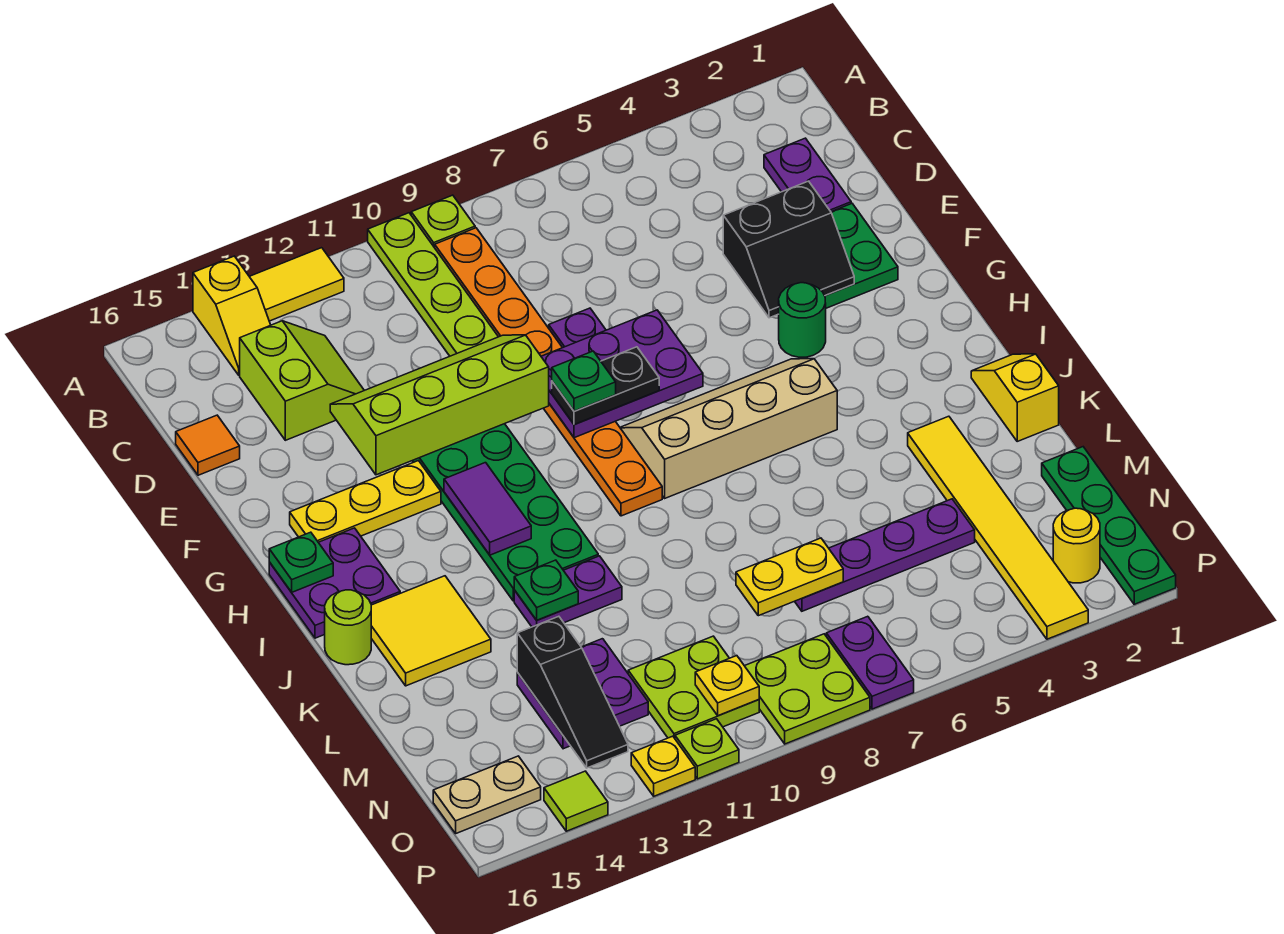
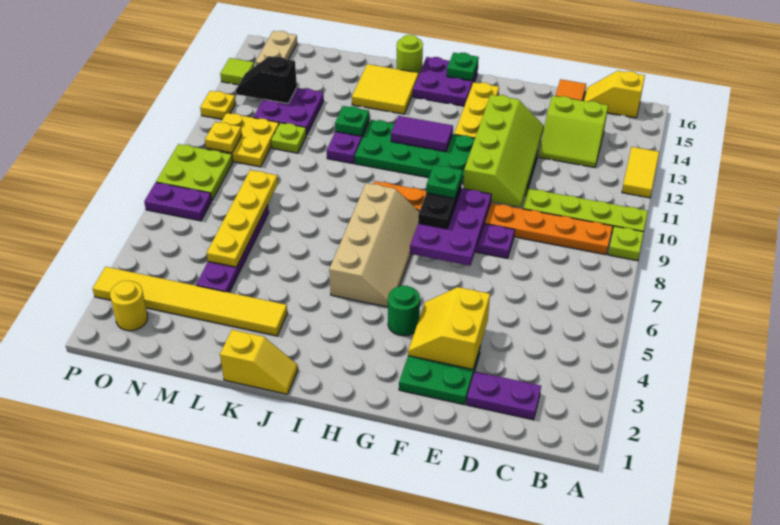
yellow 1x2 slope [193,256,270,375] -> yellow 1x2 slope moved to [584,71,645,118]
black 2x2 slope [723,181,854,318] -> yellow 2x2 slope [408,287,490,369]
green 1x4 plate [1042,447,1176,604] -> none
yellow 1x2 plate [736,538,843,616] -> yellow 1x4 plate [207,170,278,267]
black 1x3 slope [517,616,628,768] -> black 1x2 slope [236,56,297,104]
lime 2x2 plate [628,636,759,738] -> yellow 2x2 plate [206,113,279,167]
lime 1x1 plate [675,719,739,779] -> lime 1x1 plate moved to [271,123,307,153]

